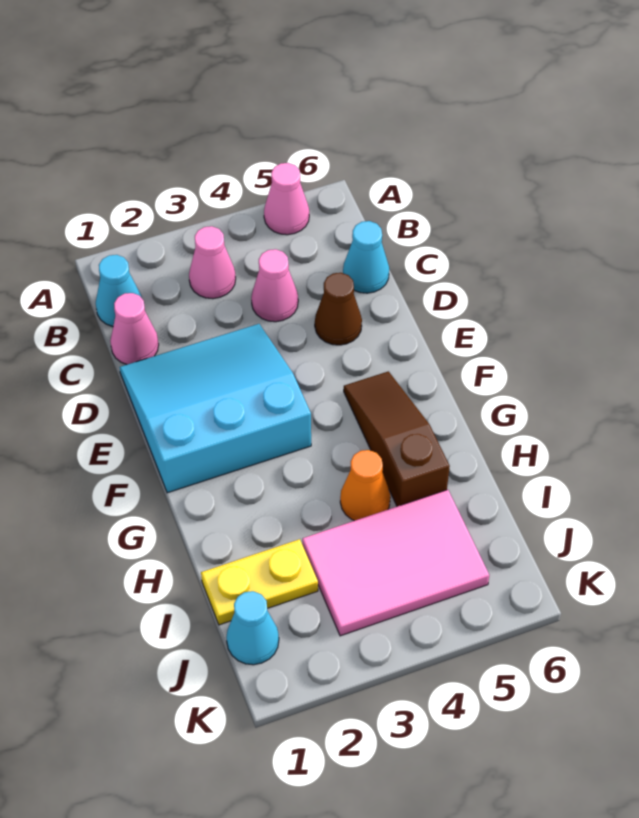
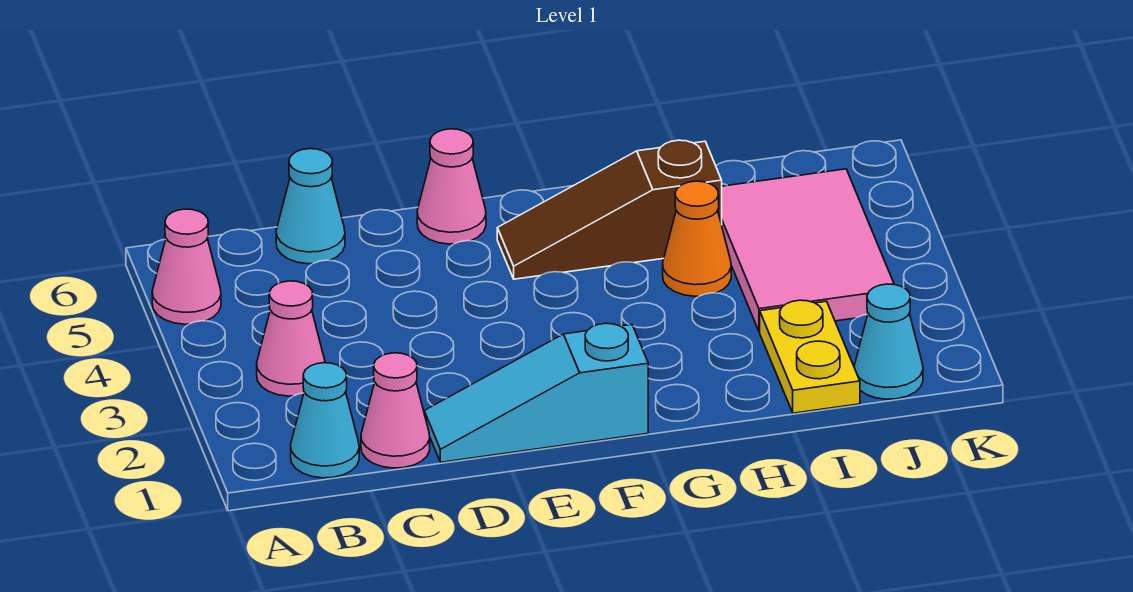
pink 1x1 cone [251,249,298,322] -> pink 1x1 cone moved to [417,129,486,244]
cyan 3x3 slope [119,324,311,493] -> cyan 1x3 slope [424,323,648,462]
brown 1x1 cone [315,273,362,345] -> none

